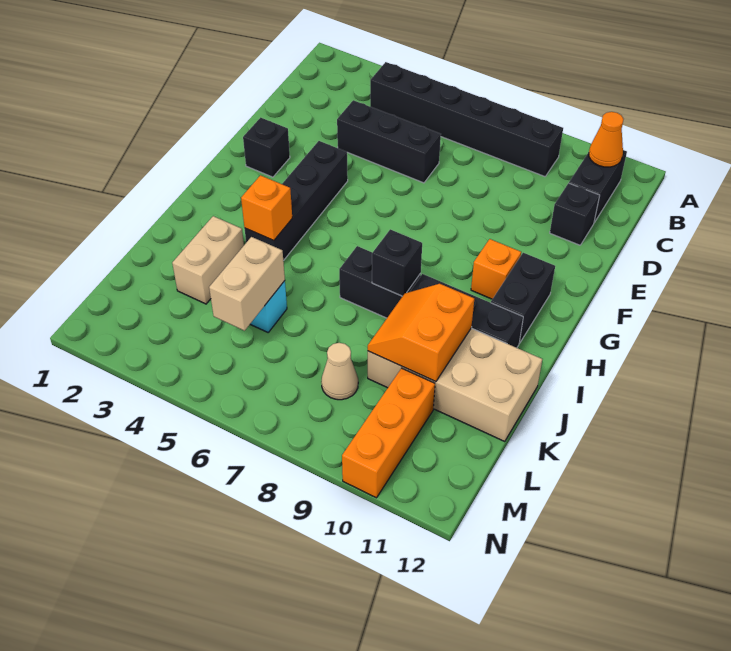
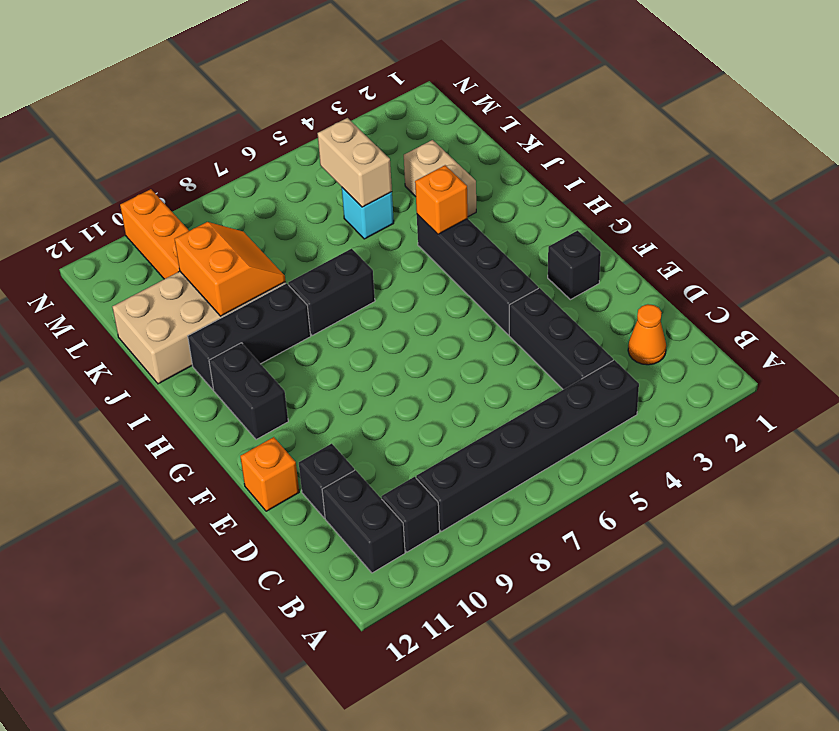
orange 1x1 cone [589,112,624,167] -> orange 1x1 cone moved to [628,304,666,365]
black 1x3 brick [337,100,441,183] -> black 1x3 brick turned to [509,288,613,390]
orange 1x1 brick [471,239,521,299] -> orange 1x1 brick moved to [240,437,299,511]
black 1x1 brick [372,229,422,296] -> black 1x1 brick moved to [381,477,440,552]
tan 1x1 cone [321,343,358,400] -> none

